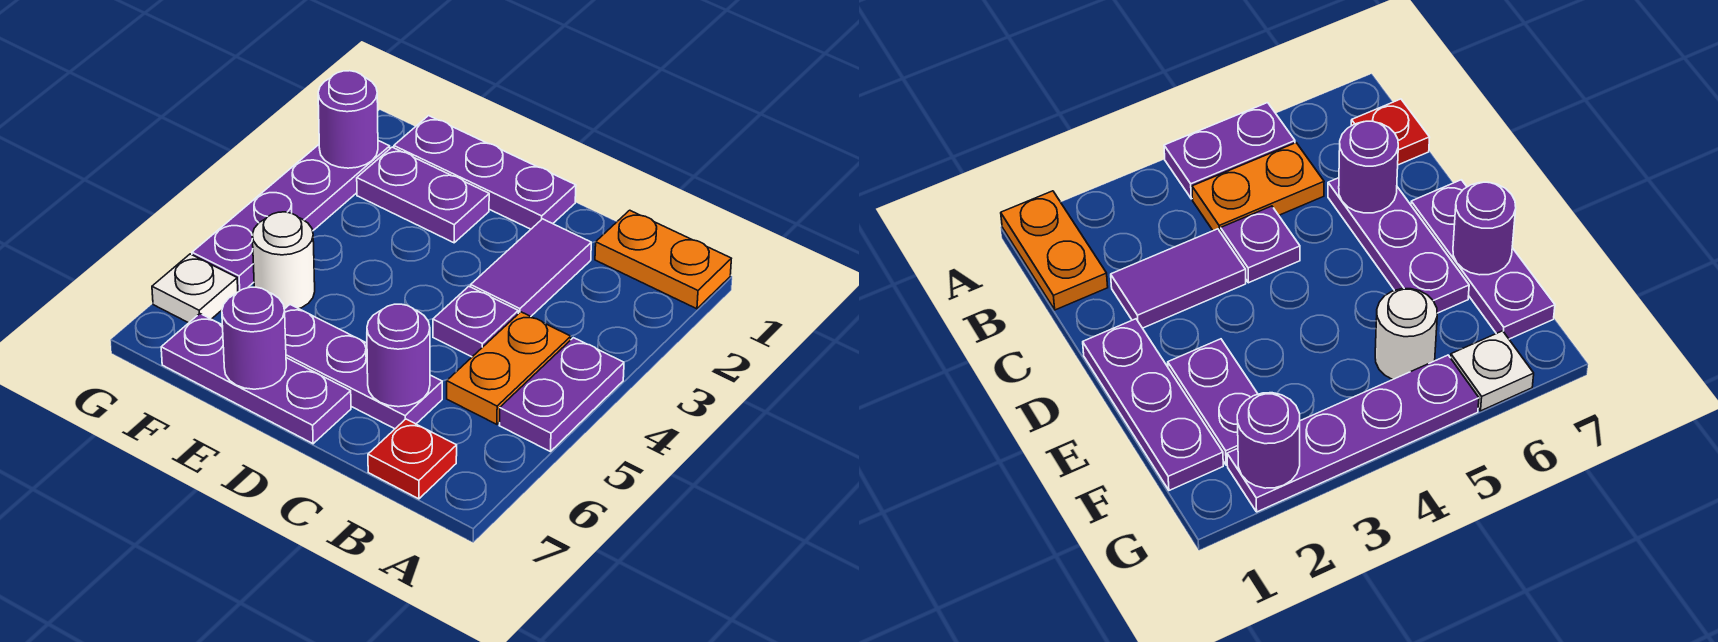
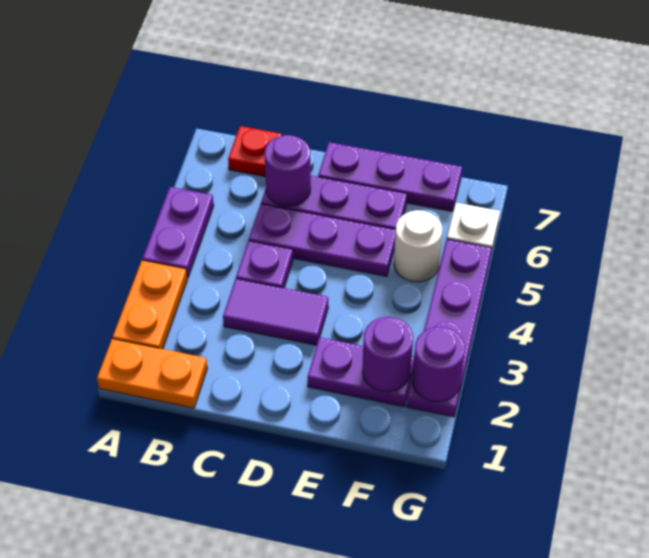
orange 1x2 plate [447,312,571,424] -> orange 1x2 plate moved to [113,260,187,349]
purple 1x2 tile [471,219,591,316] -> purple 1x2 tile turned to [223,279,328,345]
purple 1x3 plate [394,116,576,229] -> purple 1x3 plate moved to [249,204,396,277]
purple 1x1 round brick [222,287,286,389] -> purple 1x1 round brick moved to [362,317,413,392]

